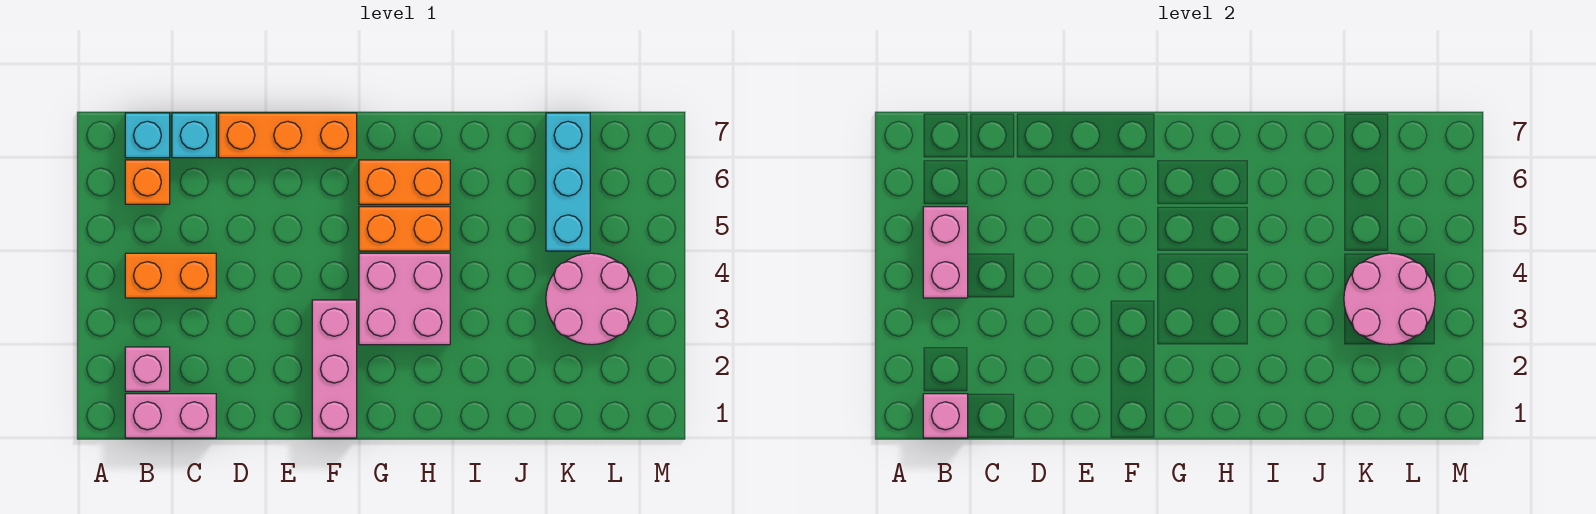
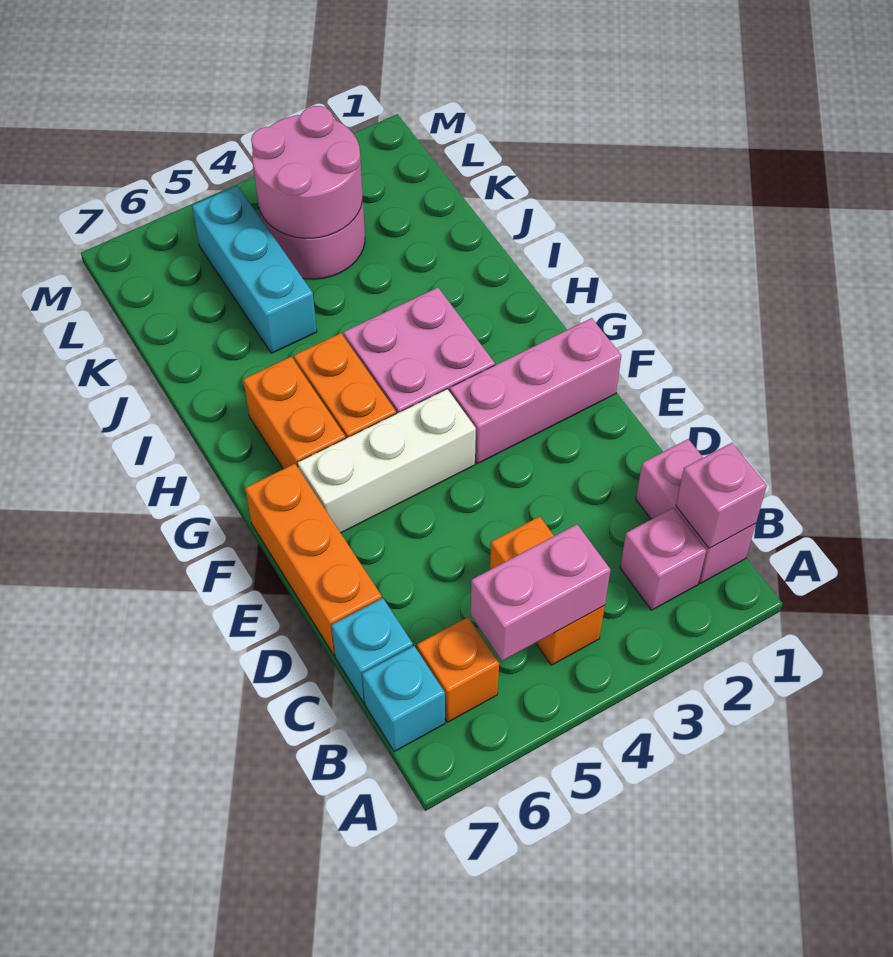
none -> white 1x3 brick [298,389,476,533]
cyan 1x3 brick [546,113,590,251] -> cyan 1x3 brick turned to [192,186,317,353]

